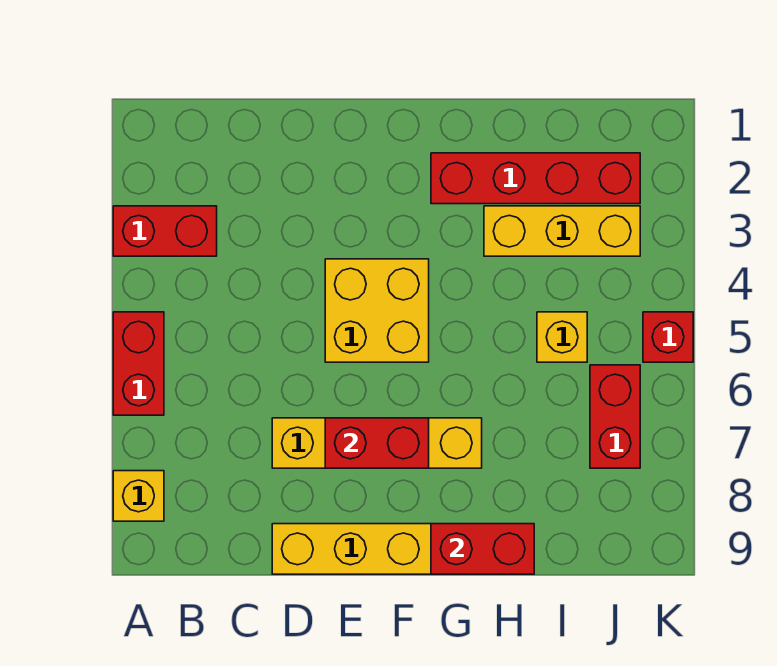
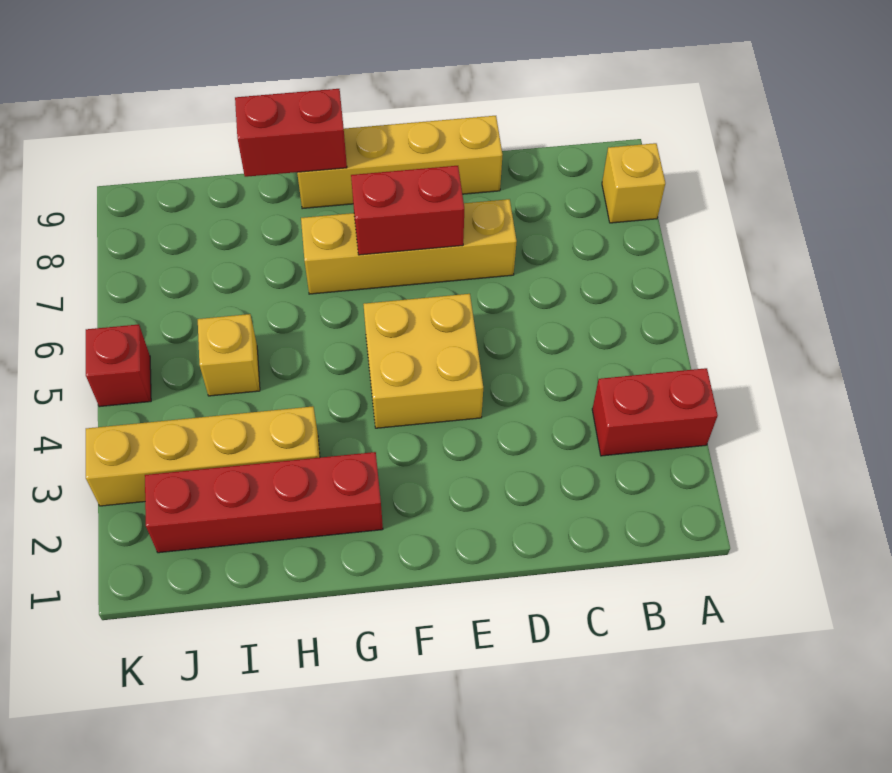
red 1x2 brick [113,312,164,415] -> none
yellow 1x3 brick [484,206,640,256] -> yellow 1x4 brick [86,406,320,506]
red 1x2 brick [590,365,640,468] -> none

